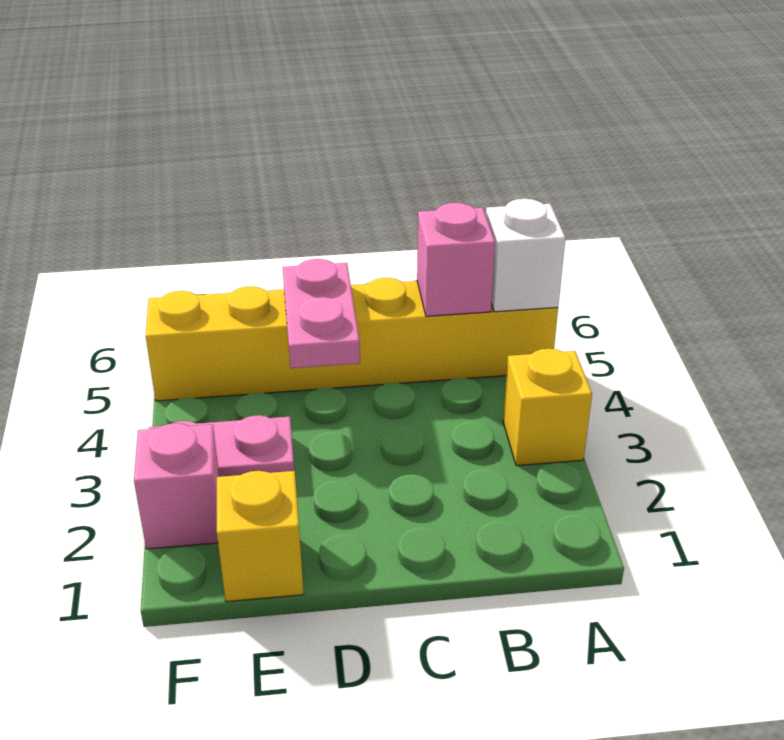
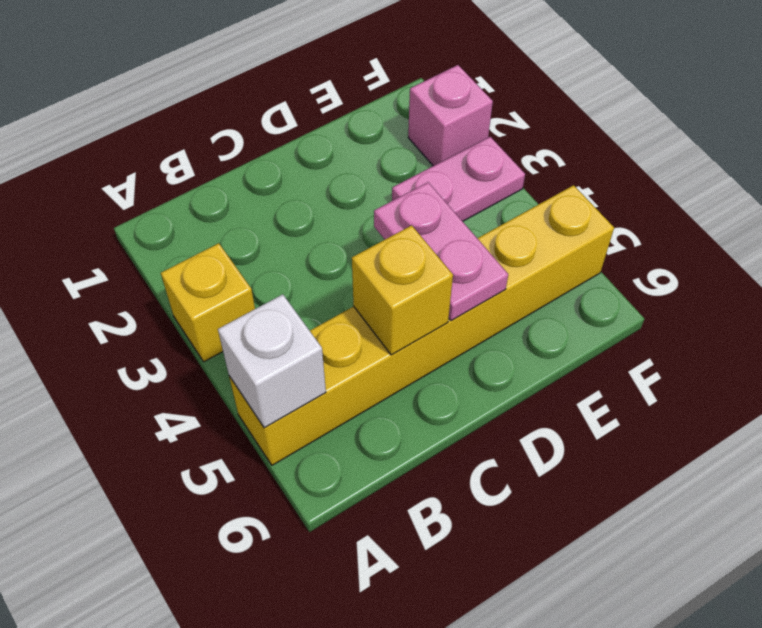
pink 1x1 brick [417,203,495,316] -> none
yellow 1x1 brick [217,471,304,602] -> yellow 1x1 brick moved to [352,225,453,355]

